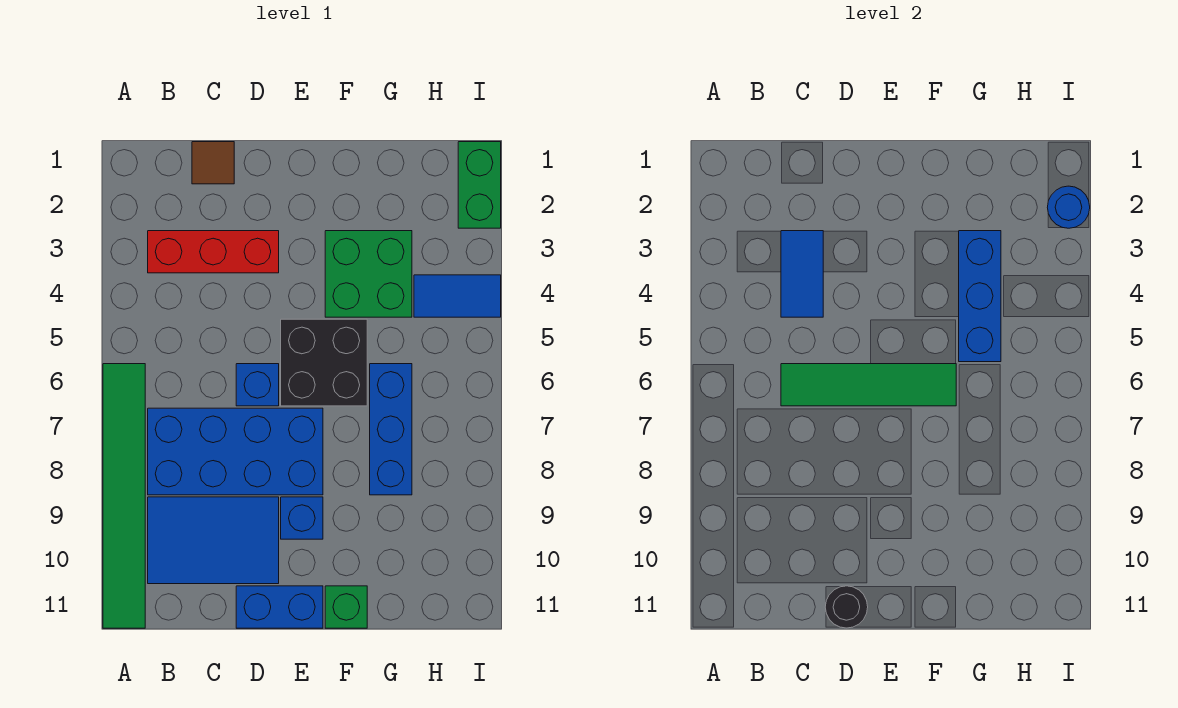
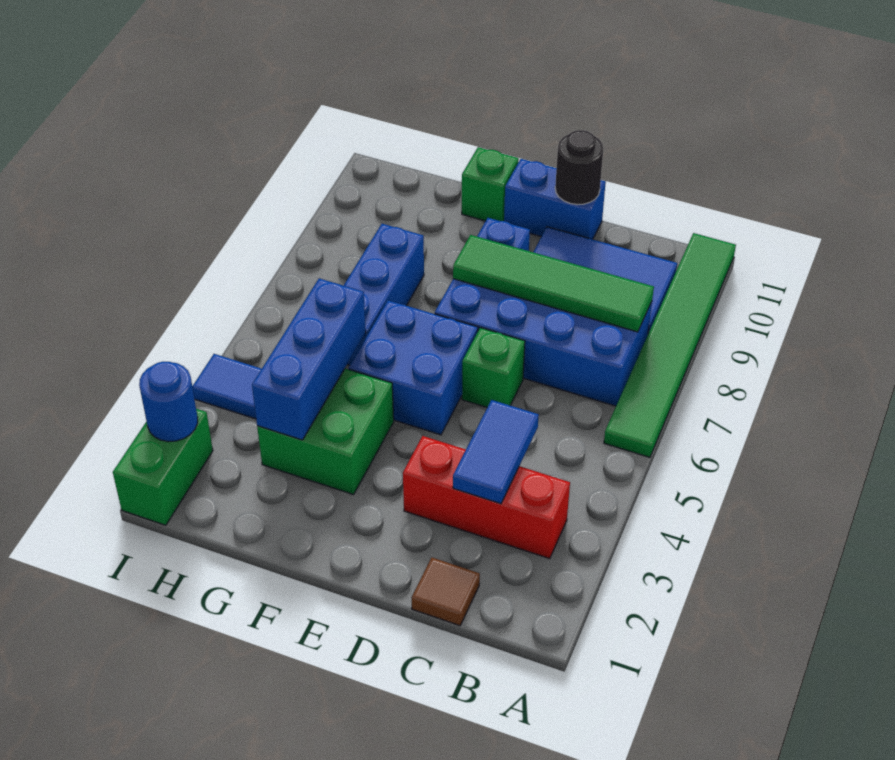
green 1x4 tile [781,364,956,406] -> green 1x4 tile moved to [453,235,654,332]
blue 1x1 brick [236,364,279,406] -> green 1x1 brick [462,328,525,407]
black 2x2 brick [281,319,367,406] -> blue 2x2 brick [348,300,478,435]

